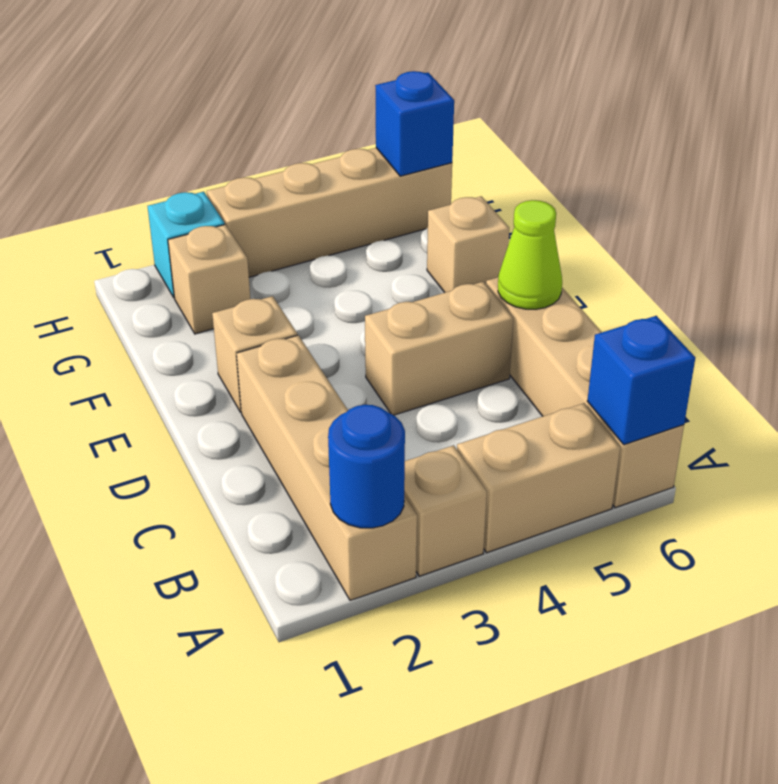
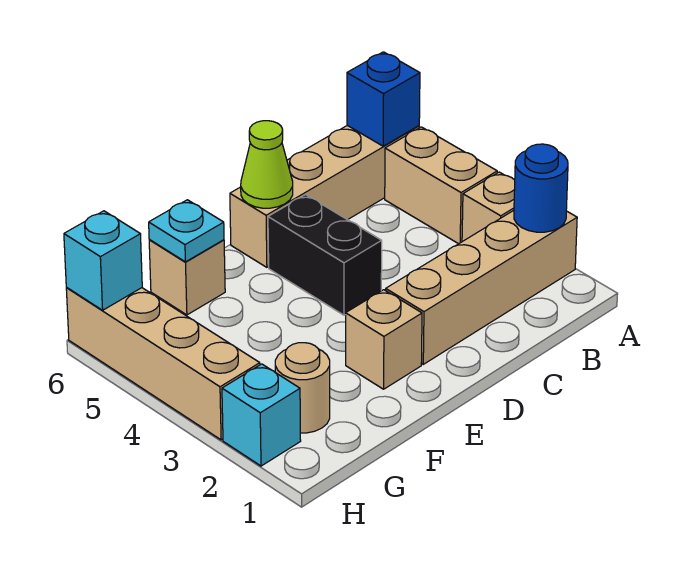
tan 1x2 brick [365,282,514,415] -> black 1x2 brick [268,195,382,315]
none -> cyan 1x1 plate [149,200,224,262]
tan 1x1 brick [168,225,250,334] -> tan 1x1 round brick [275,343,330,433]
blue 1x1 brick [375,71,454,176] -> cyan 1x1 brick [64,211,142,310]

